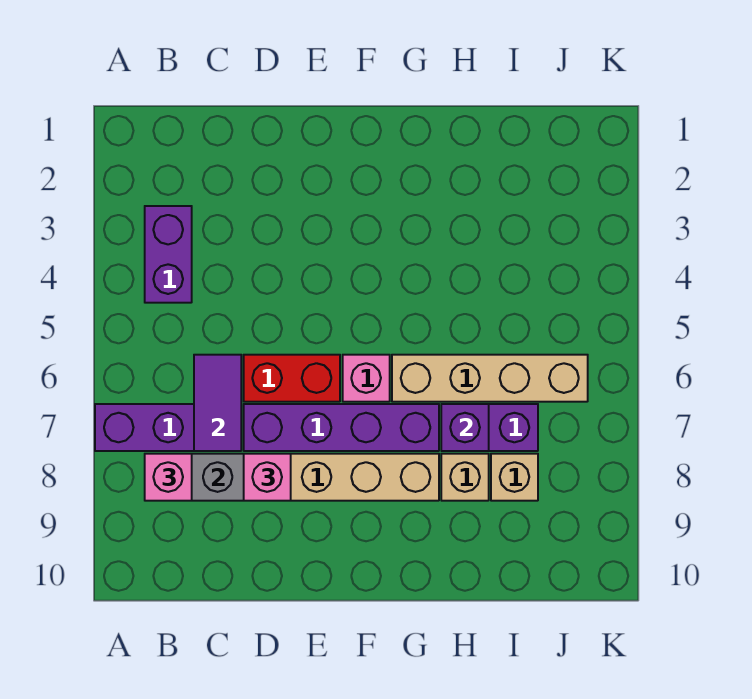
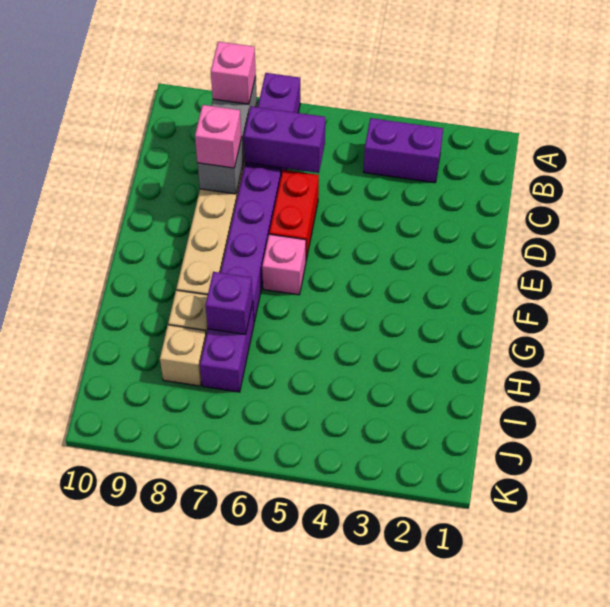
purple 1x2 tile [194,355,241,451] -> purple 1x2 brick [244,106,325,173]
tan 1x4 brick [392,355,588,402] -> none

